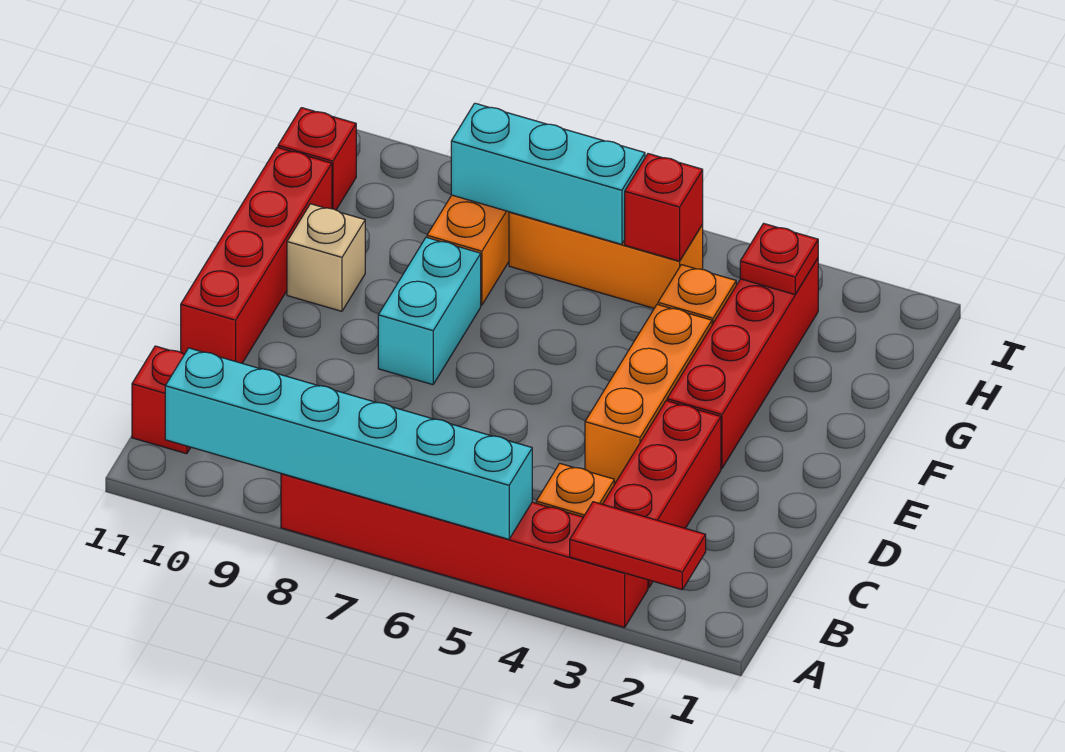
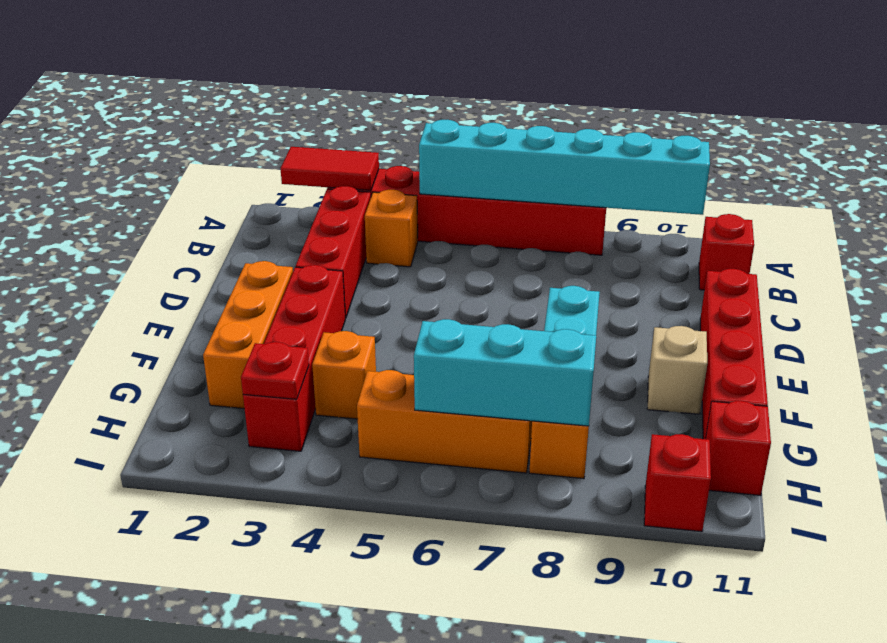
orange 1x3 brick [585,304,712,484] -> orange 1x3 brick moved to [203,261,293,408]
red 1x1 brick [625,154,703,261] -> red 1x1 brick moved to [644,434,711,532]

